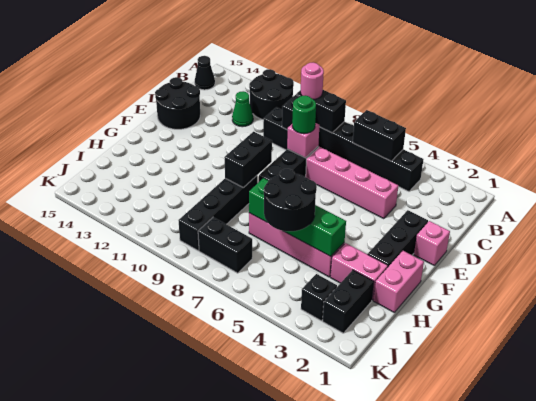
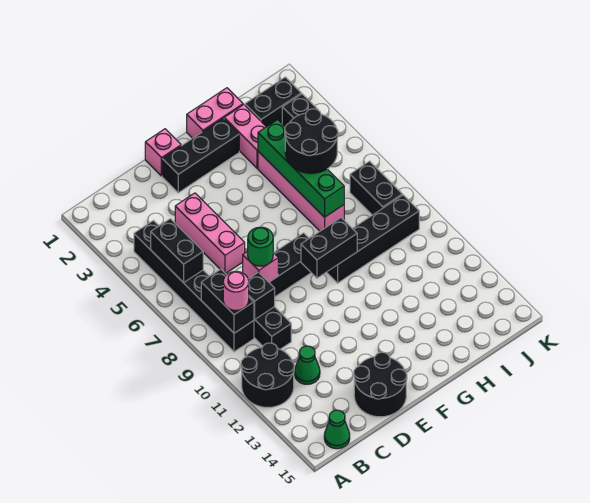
black 1x1 cone [195,56,215,90] -> green 1x1 cone [324,410,350,449]
pink 1x4 brick [306,147,398,219] -> pink 1x3 brick [175,193,245,274]

